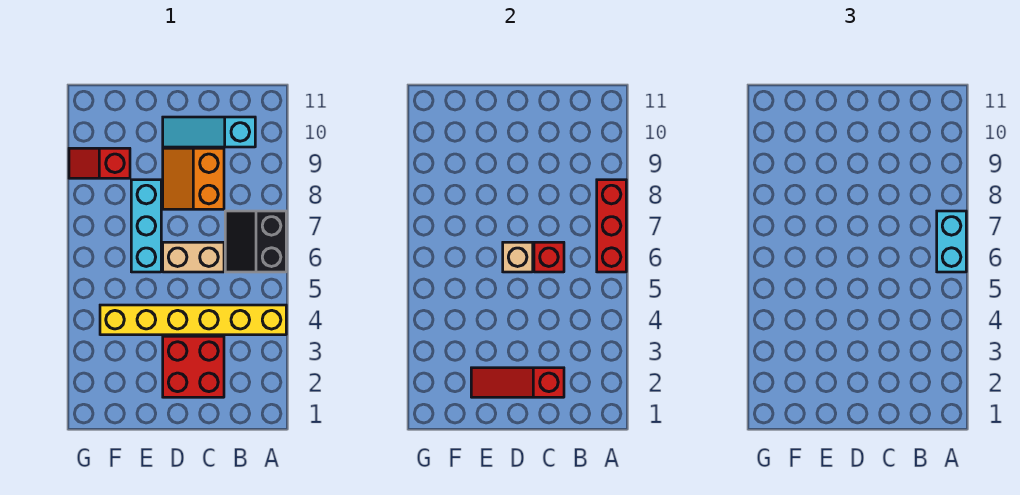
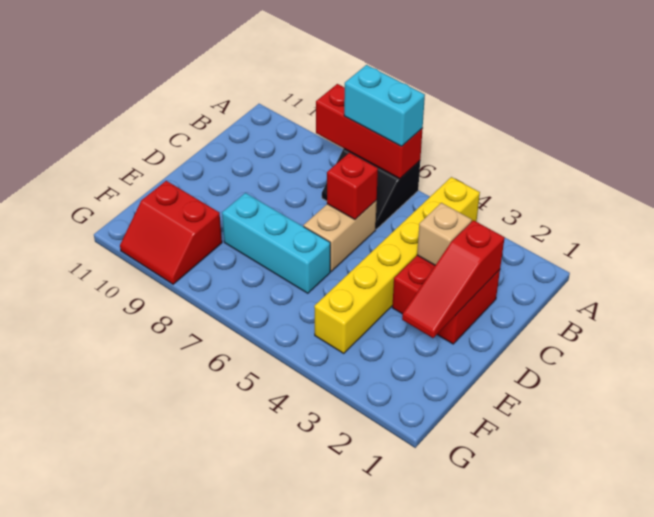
cyan 1x3 slope [163,117,255,147] -> none
orange 2x2 slope [163,148,224,209] -> none
tan 1x1 brick [503,242,533,272] -> tan 1x1 brick moved to [417,203,472,265]
red 1x2 slope [69,148,130,178] -> red 2x2 slope [120,181,222,284]

